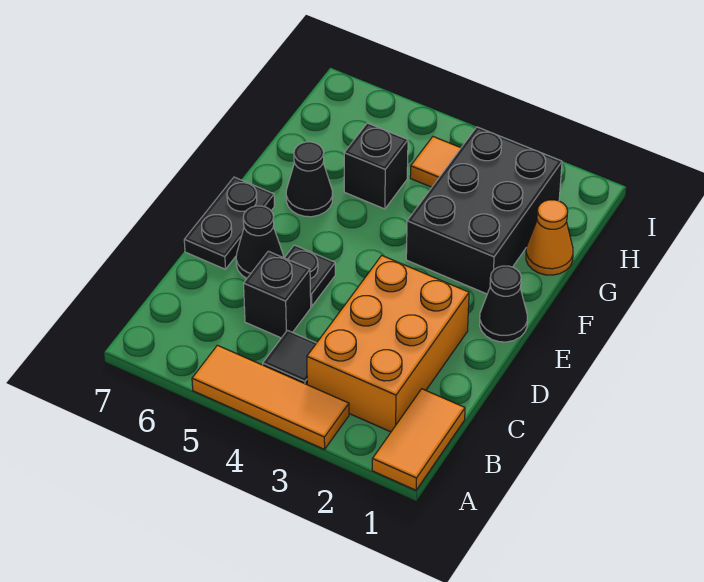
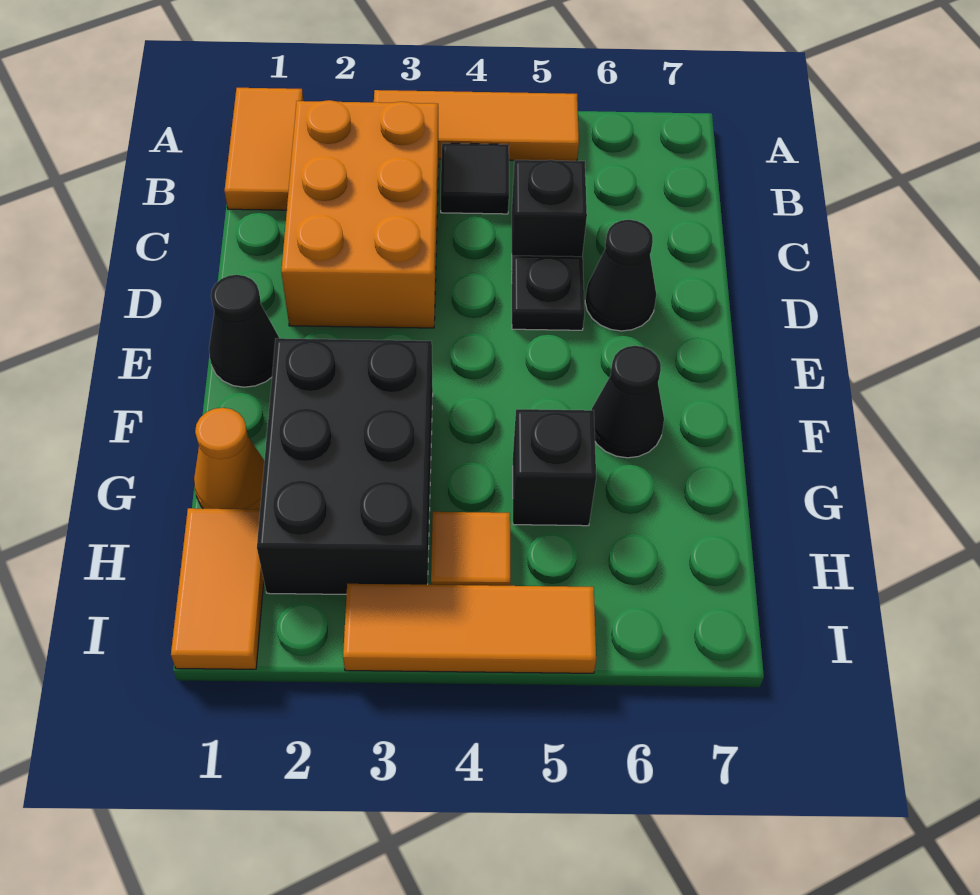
black 1x2 plate [184,177,274,269] -> none
none -> orange 1x2 tile [171,508,264,669]
none -> orange 1x3 tile [343,584,596,673]

